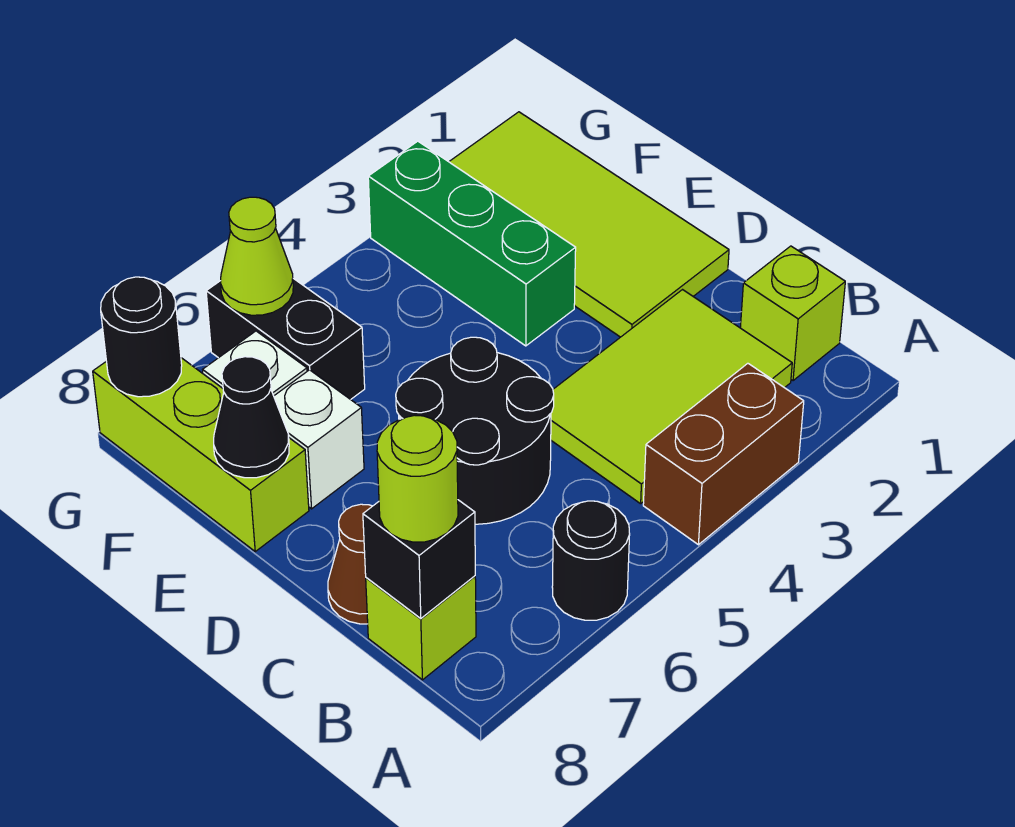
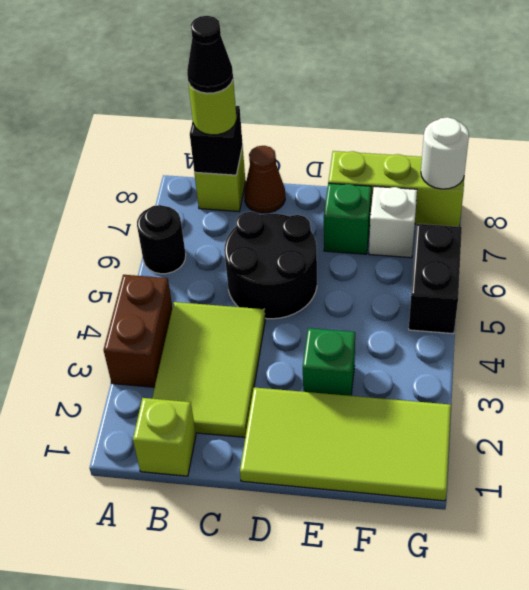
green 1x3 brick [368,141,576,346] -> green 1x1 brick [303,328,355,396]
white 1x1 brick [274,370,364,509] -> green 1x1 brick [324,183,371,254]
black 1x1 cone [214,357,289,478] -> black 1x1 cone moved to [187,16,233,93]
black 1x2 brick [206,278,365,399] -> black 1x2 brick turned to [409,224,462,334]
lime 1x1 cone [221,197,293,315] -> none
black 1x1 round brick [101,277,182,397] -> white 1x1 round brick [421,117,469,189]

